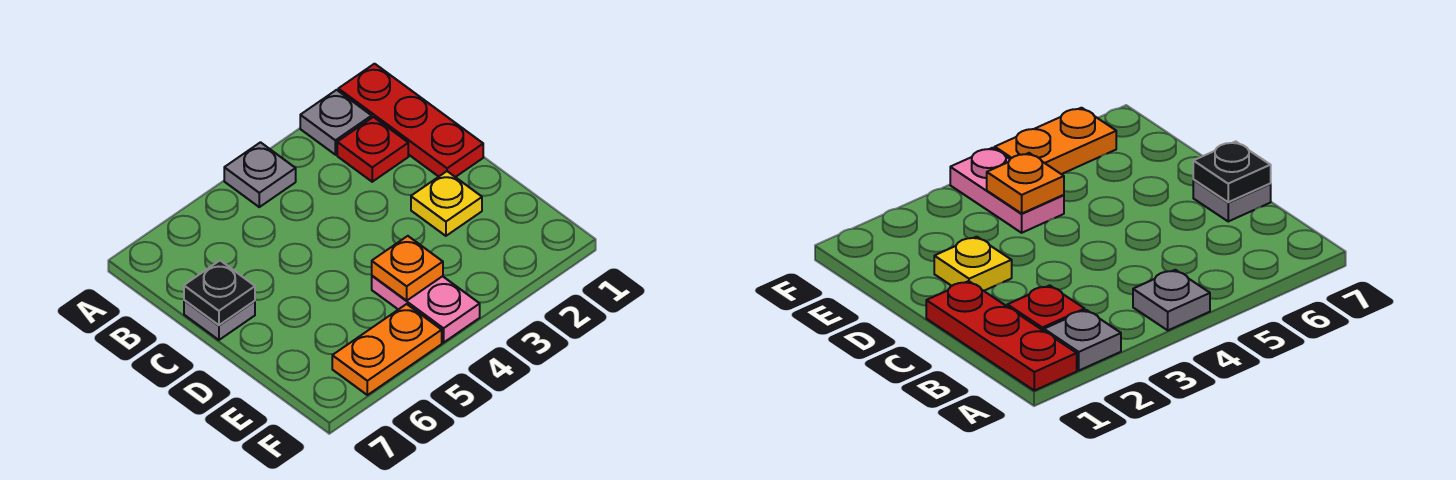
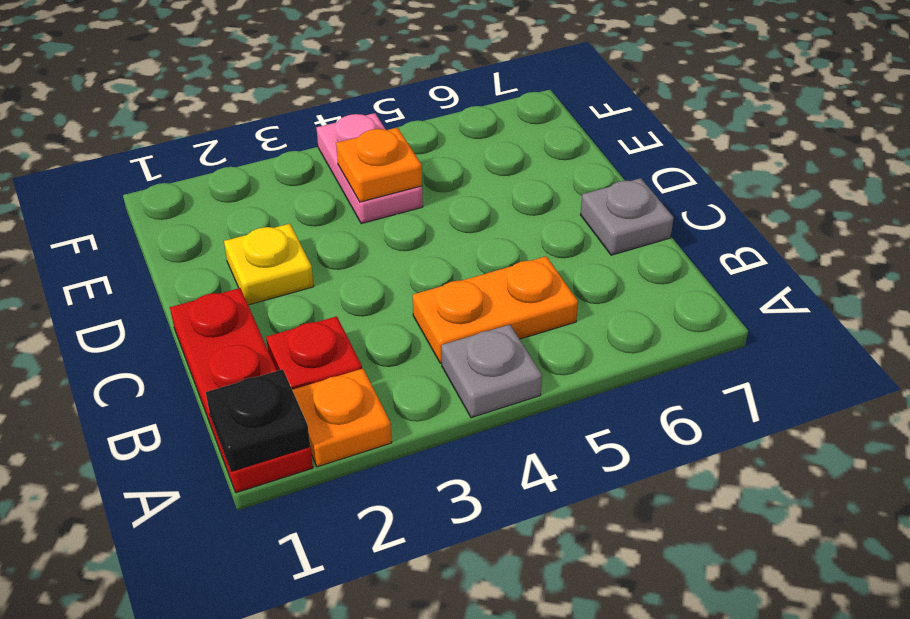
grey 1x1 plate [300,90,372,155] -> orange 1x1 plate [292,369,392,467]
black 1x1 plate [184,261,255,325] -> black 1x1 plate moved to [206,369,310,471]
orange 1x2 plate [332,304,442,395] -> orange 1x2 plate moved to [413,256,578,363]

